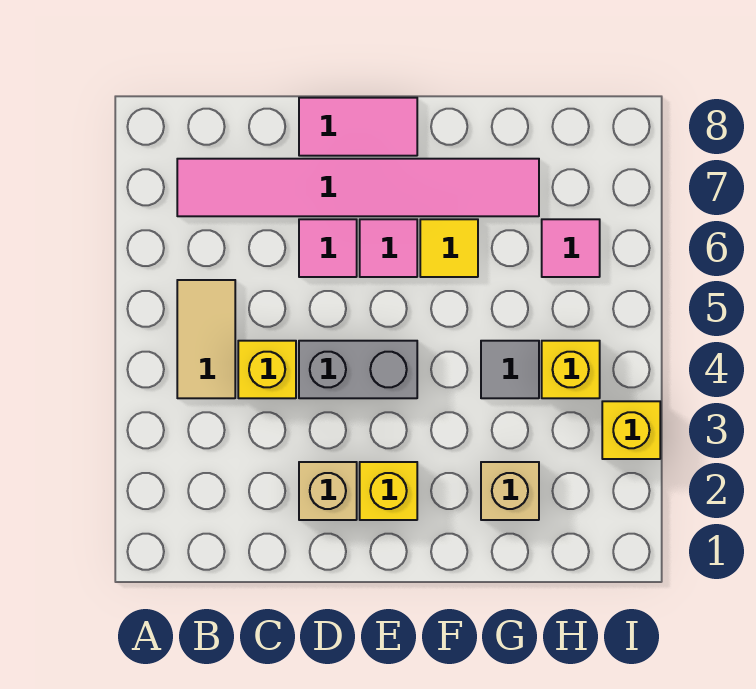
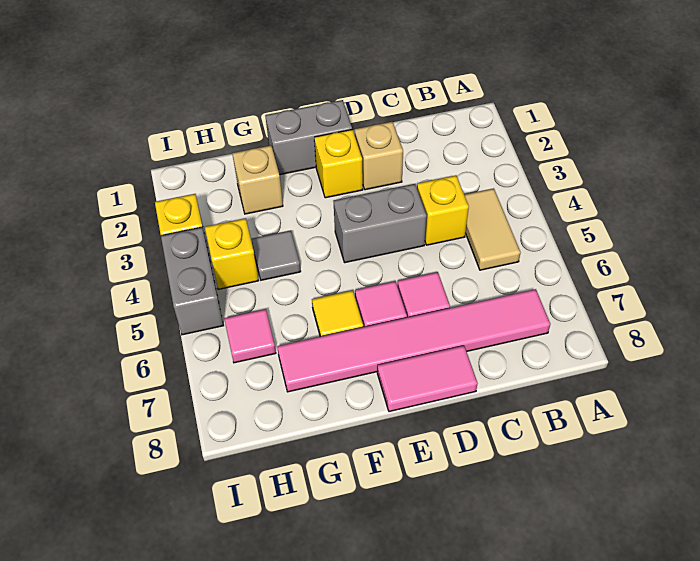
none -> grey 1x2 brick [265,100,352,175]
none -> grey 1x2 brick [161,227,224,335]

